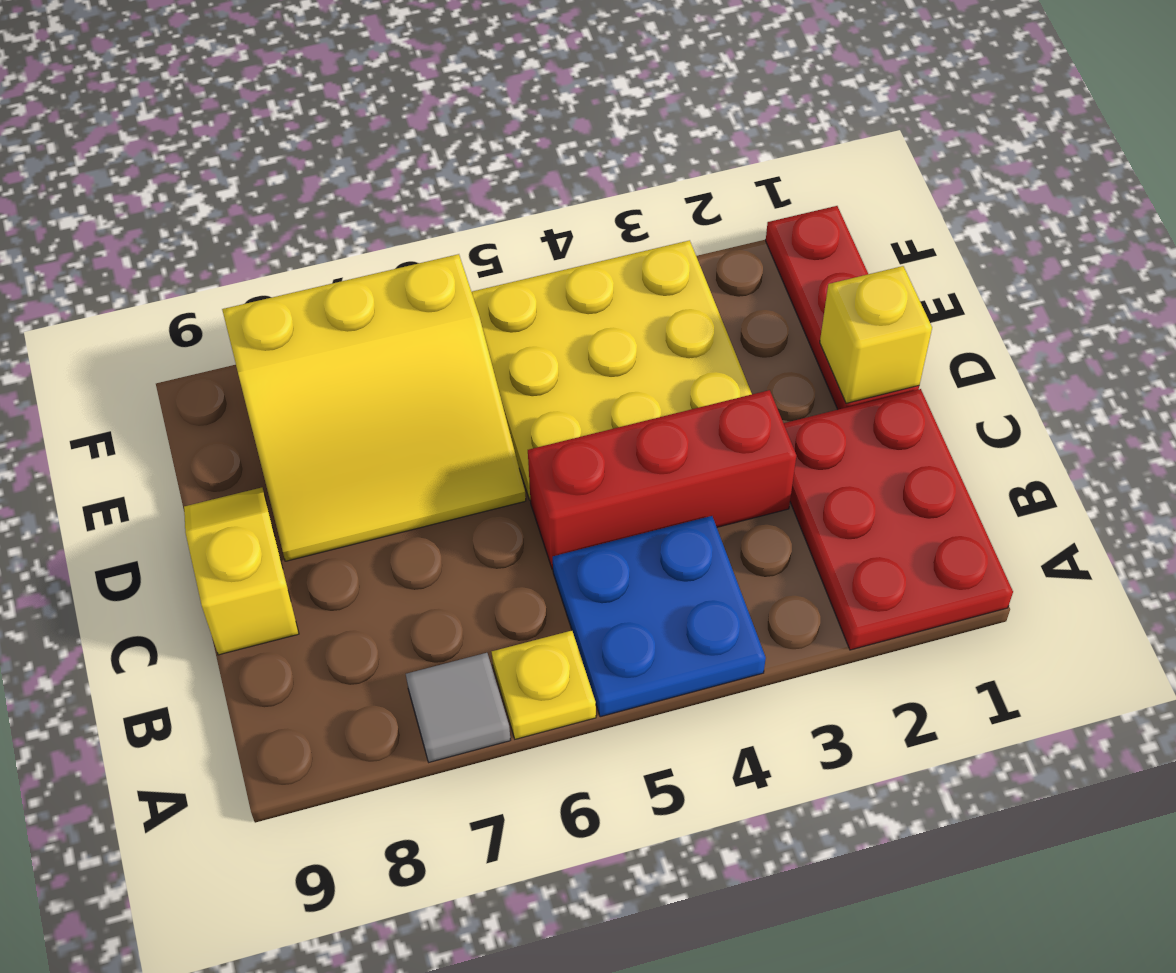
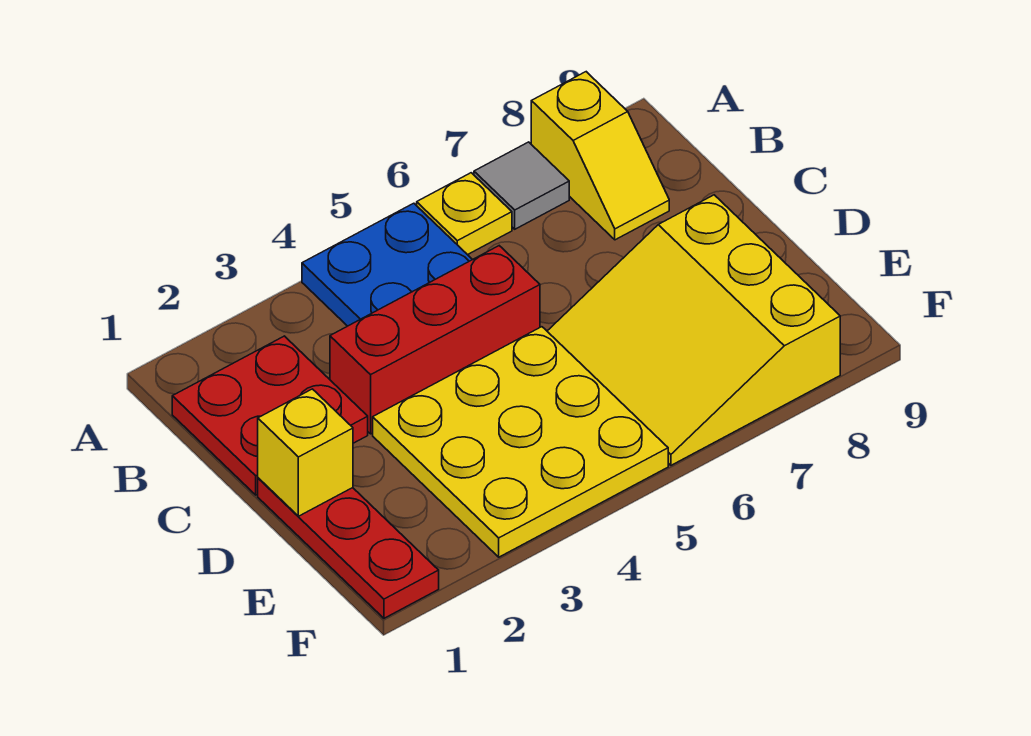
red 2x3 plate [784,389,1013,650] -> red 2x2 plate [172,336,368,495]
yellow 1x2 slope [184,487,299,655] -> yellow 1x2 slope moved to [531,72,669,240]
yellow 3x3 slope [222,254,526,561] -> yellow 3x3 slope turned to [547,195,840,465]

